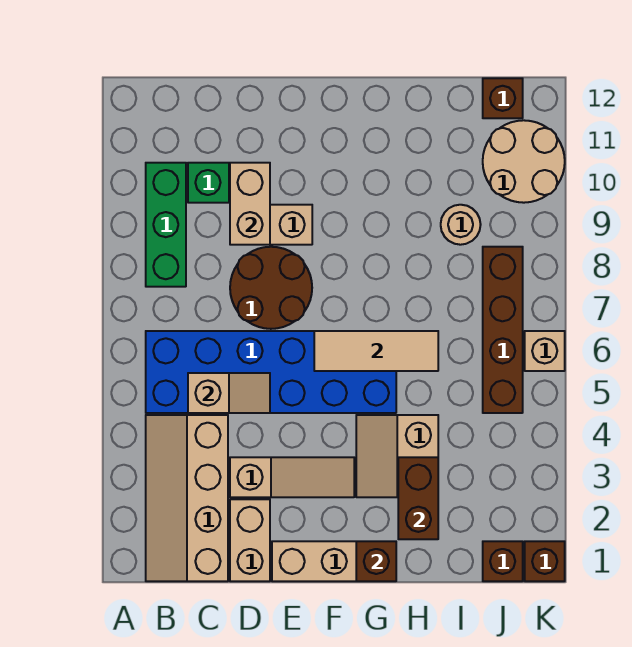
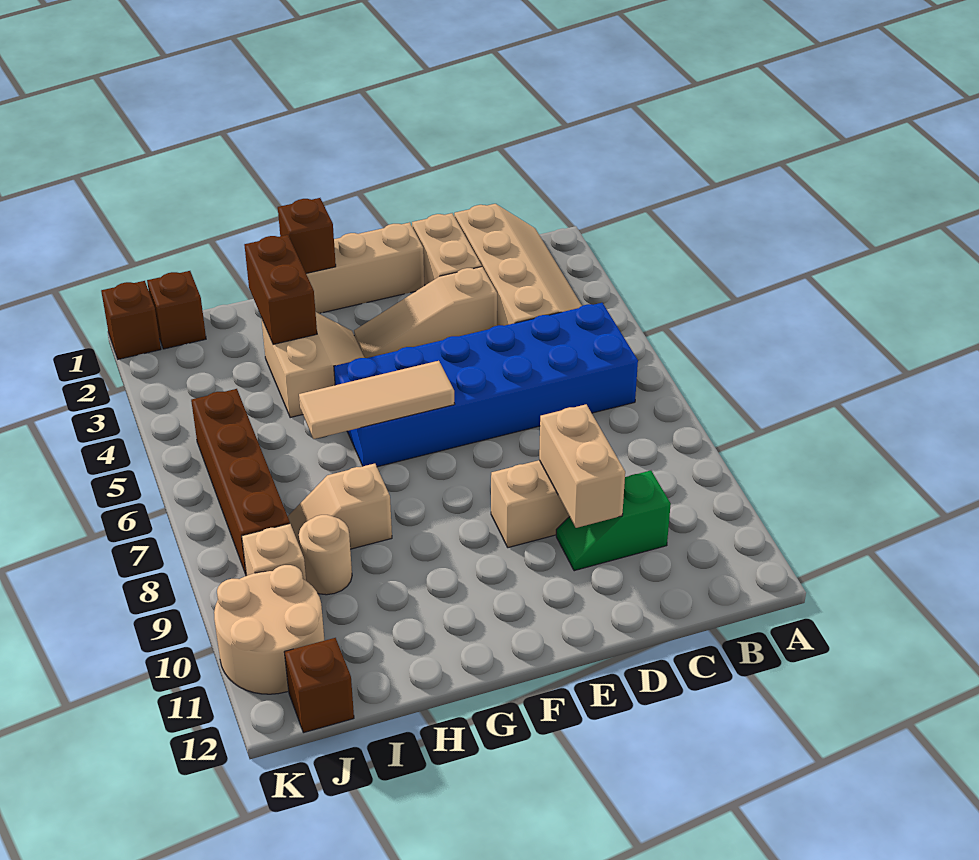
green 1x3 brick [146,163,186,287] -> none
tan 1x2 slope [188,373,270,413] -> tan 1x2 slope moved to [288,464,392,549]
brown 2x2 round brick [230,247,312,329] -> none
tan 1x1 brick [525,331,565,371] -> tan 1x1 brick moved to [242,524,306,581]

